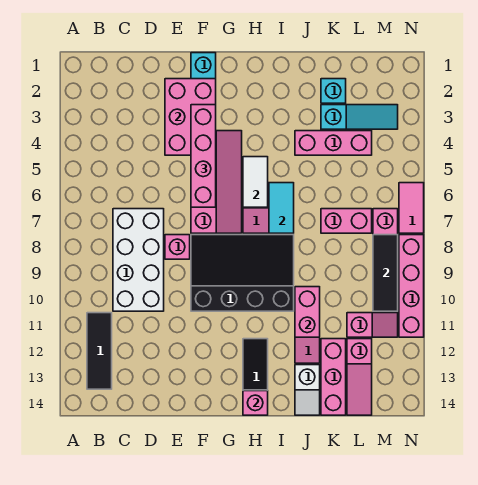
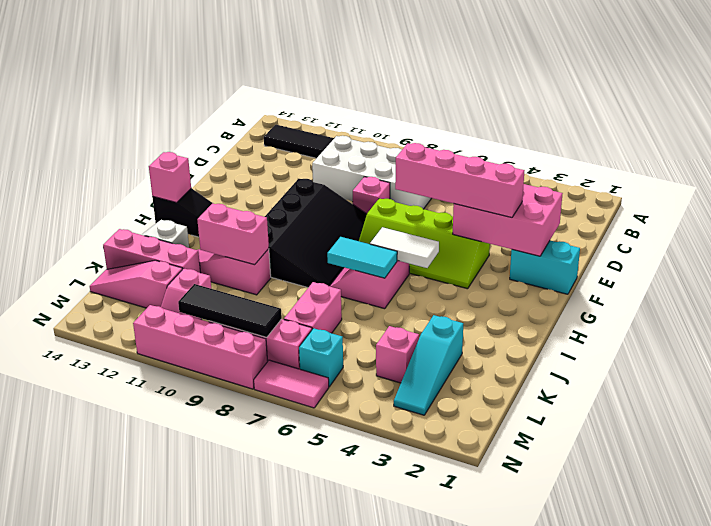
pink 2x4 slope [191,131,242,233] -> lime 2x4 slope [359,198,490,289]
pink 1x3 brick [295,131,372,155] -> pink 1x1 brick [376,326,419,383]
cyan 1x1 brick [321,79,346,103] -> cyan 1x1 brick moved to [299,328,343,387]

